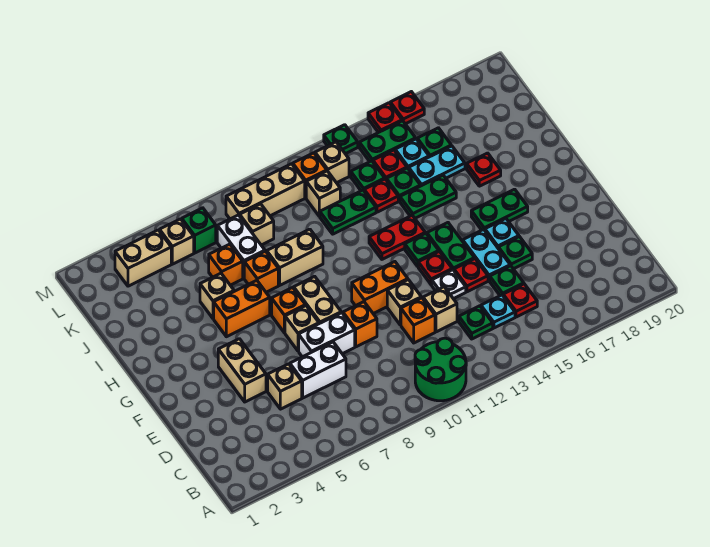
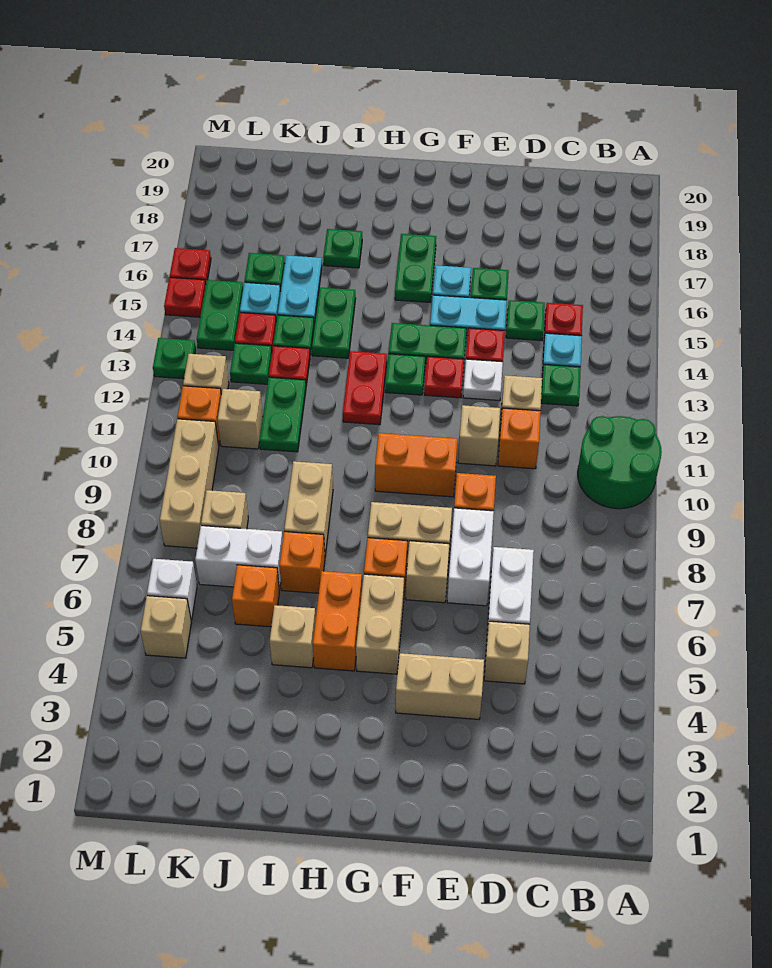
orange 1x2 brick [352,262,408,314] -> orange 1x2 brick turned to [375,433,457,497]
red 1x1 plate [467,153,501,186] -> green 1x1 plate [324,229,362,268]
tan 1x2 brick [115,230,171,286] -> tan 1x2 brick moved to [356,574,404,674]
green 1x1 brick [182,208,216,253] -> white 1x1 brick [147,559,197,620]

